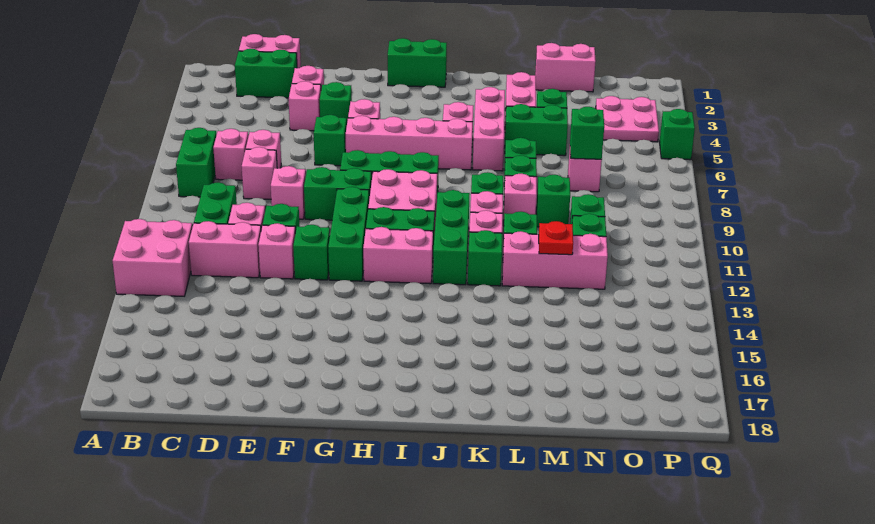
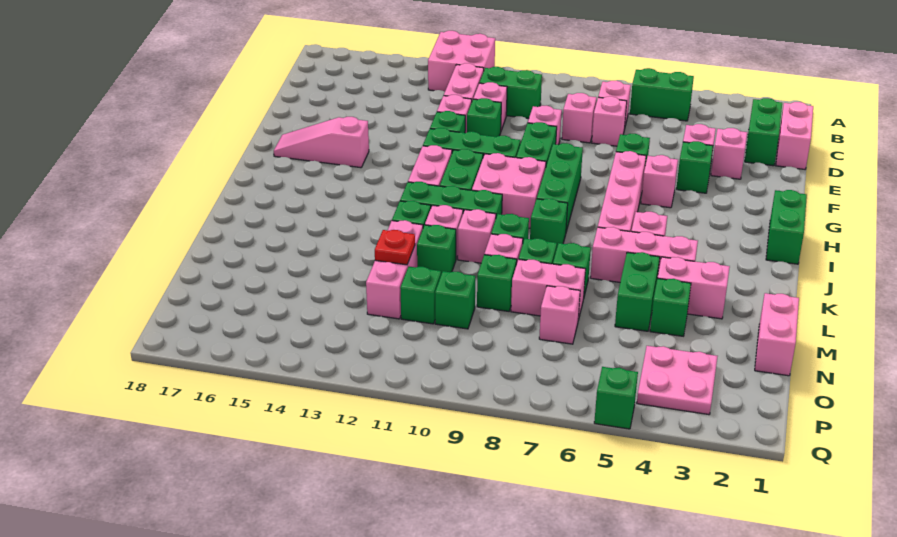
green 1x2 brick [176,128,216,197] -> green 1x2 brick moved to [630,68,694,121]
none -> pink 1x3 slope [274,117,369,168]
none -> pink 1x2 brick [511,259,586,320]
green 1x1 brick [570,107,604,159] -> green 1x1 brick moved to [530,199,568,250]

